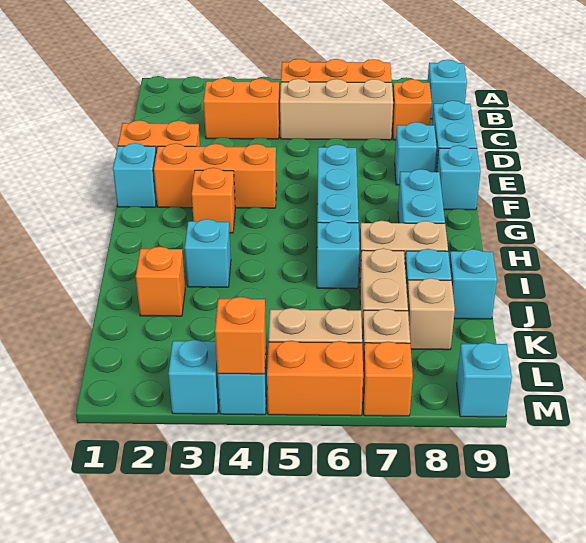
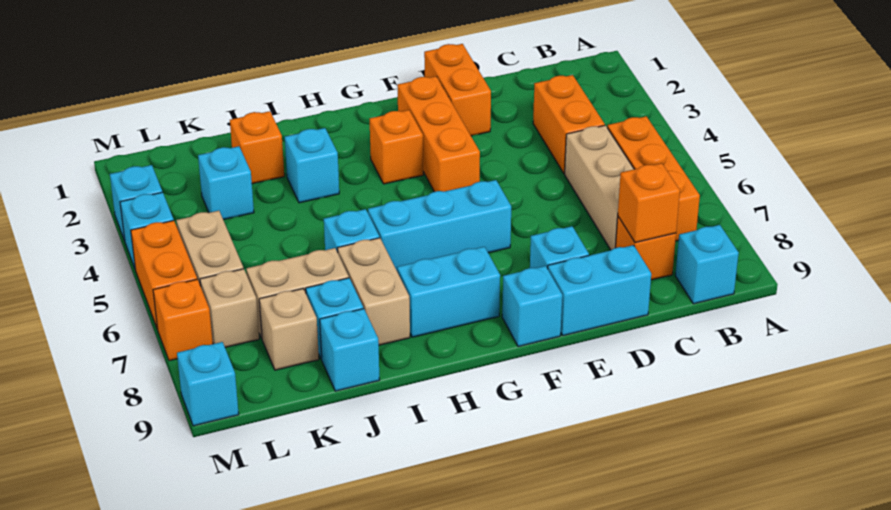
cyan 1x1 brick [113,143,157,207] -> cyan 1x1 brick moved to [198,146,254,220]
orange 1x1 brick [215,297,266,374] -> orange 1x1 brick moved to [618,163,680,243]

